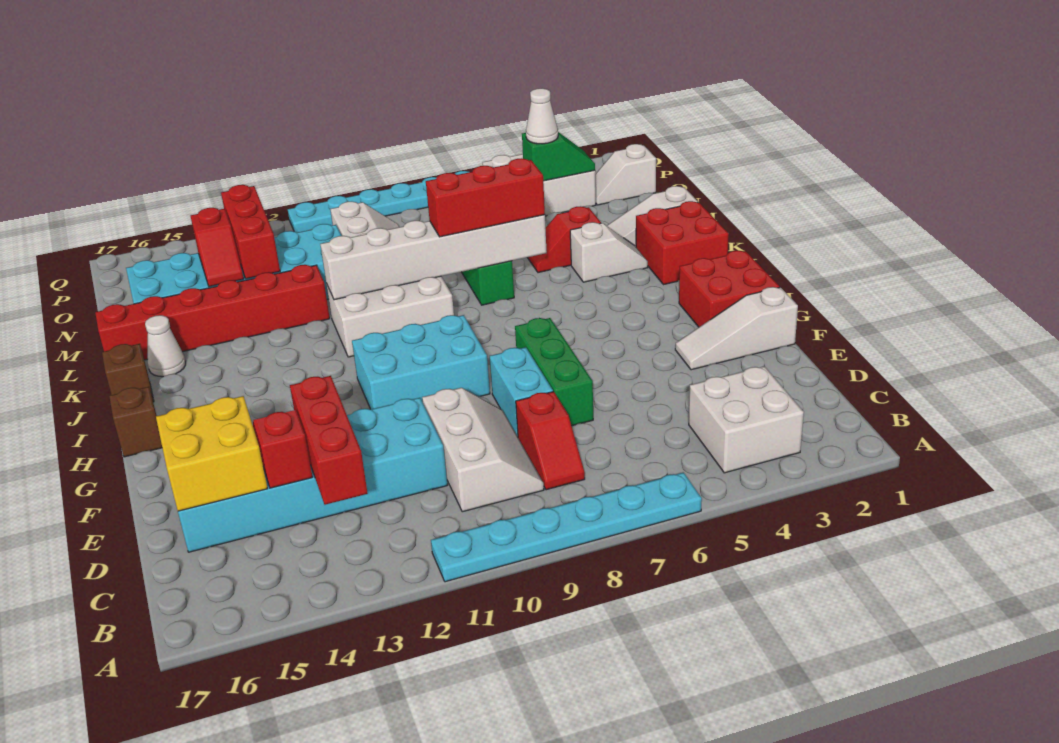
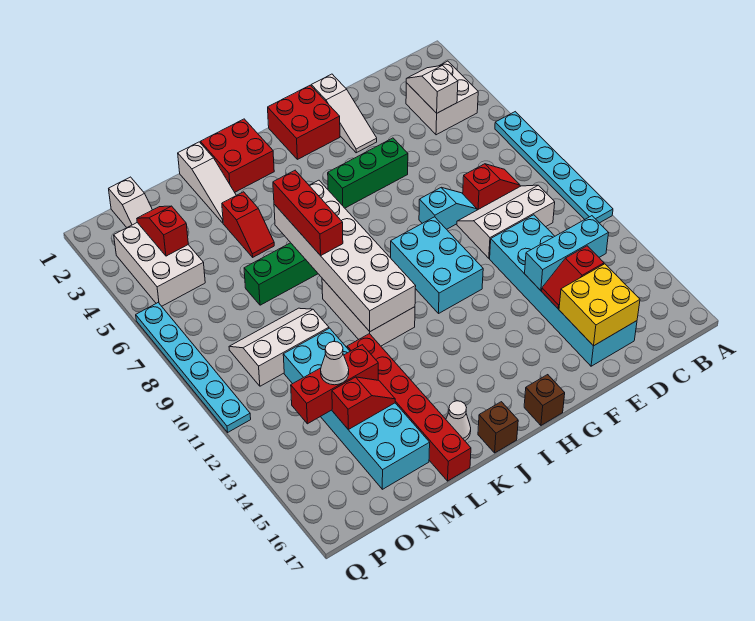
red 1x3 brick [290,376,368,505] -> cyan 1x3 brick [525,216,609,290]
green 1x3 brick [515,318,593,426] -> green 1x3 brick moved to [328,138,408,208]
cyan 1x2 brick [490,347,553,437] -> cyan 1x2 slope [419,188,477,229]
white 1x2 slope [570,222,648,282] -> white 1x2 slope moved to [406,65,458,113]
white 1x6 brick [320,215,547,300] -> white 2x6 brick [274,180,416,331]
green 1x2 slope [522,132,595,181] -> red 1x2 slope [137,206,188,256]
white 1x1 cone [526,89,558,144] -> white 1x1 cone moved to [321,342,349,385]

